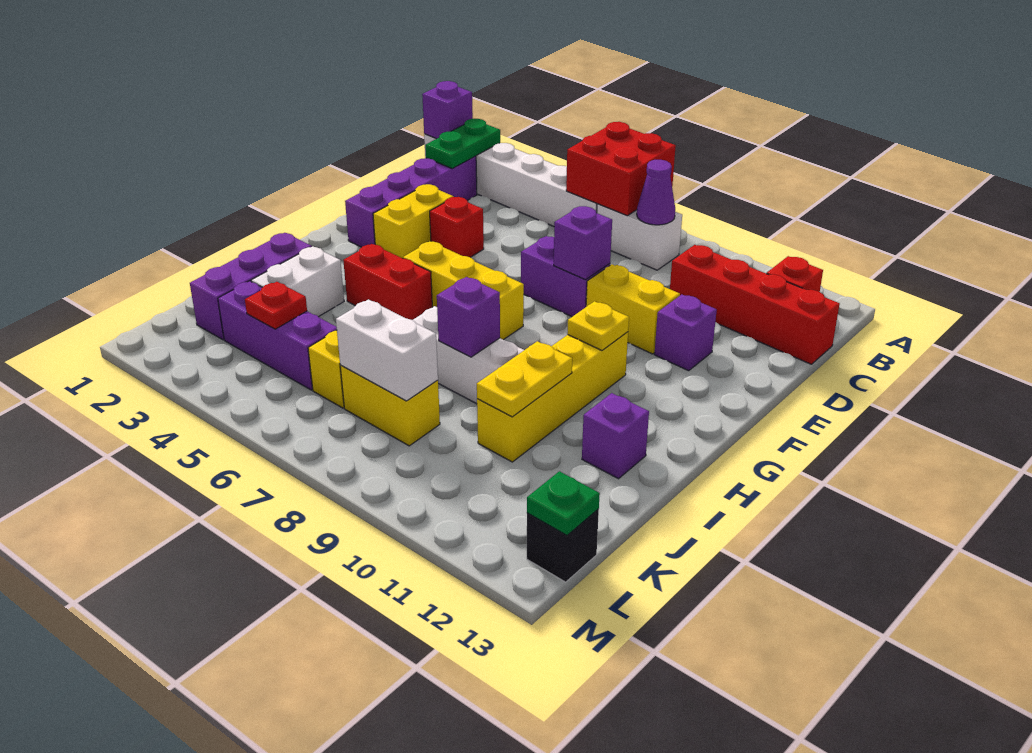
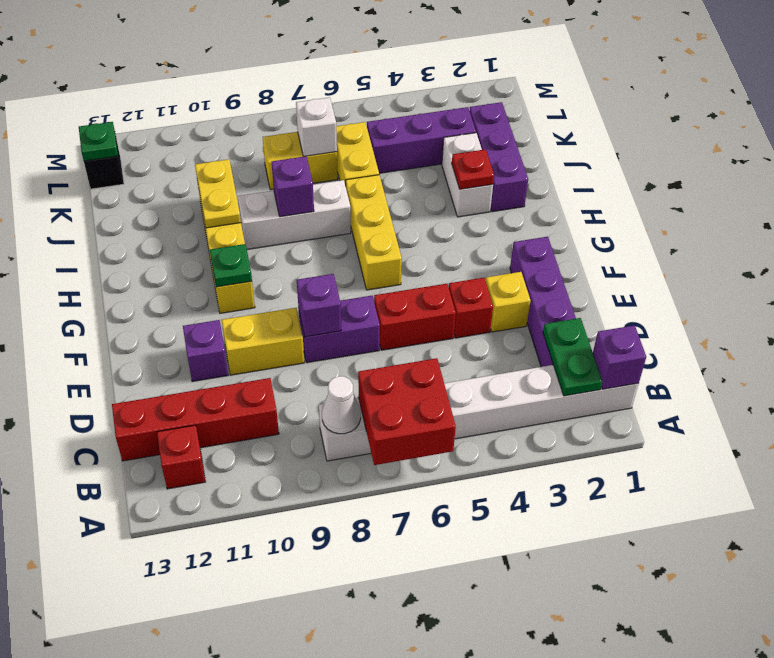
purple 1x1 cone [637,160,675,225] -> white 1x1 cone [322,376,361,434]
yellow 1x2 brick [373,184,454,258] -> yellow 1x1 brick [486,272,531,332]
yellow 1x3 brick [403,241,524,340] -> yellow 1x3 brick turned to [346,175,402,290]
yellow 1x1 plate [567,301,629,350] -> green 1x1 plate [210,244,252,287]
red 1x2 brick [343,244,432,320] -> red 1x2 brick moved to [374,284,456,350]
purple 1x1 brick [582,393,649,479] -> none
red 1x1 plate [245,282,307,329] -> red 1x1 plate moved to [452,149,494,189]
white 1x2 brick [336,299,438,401] -> white 1x1 brick [296,97,337,156]

